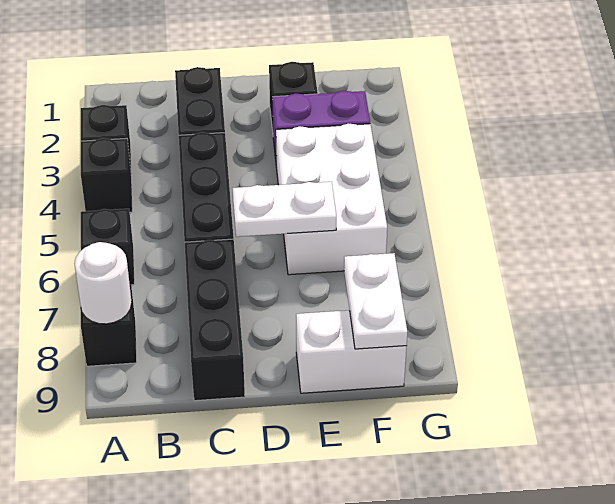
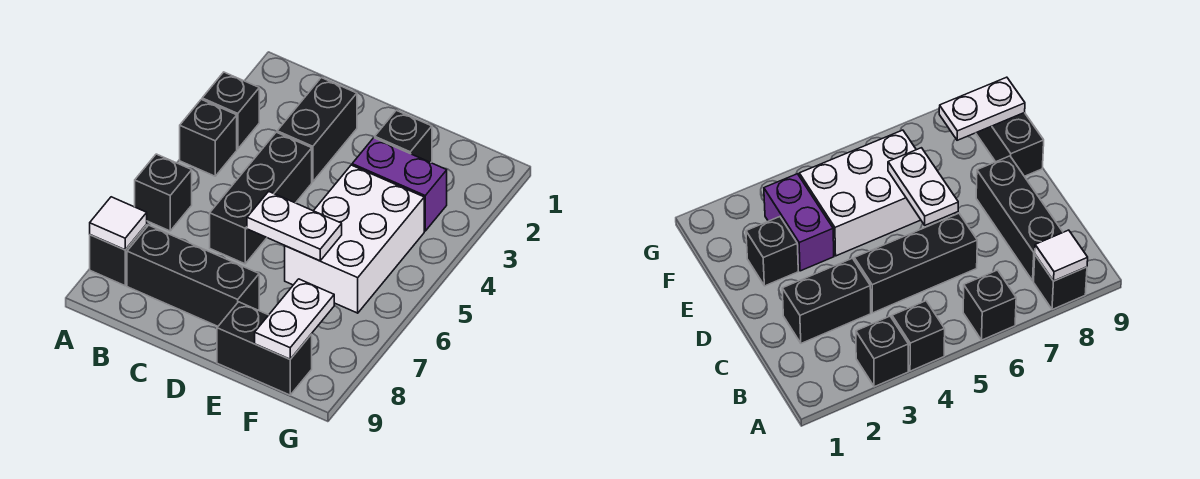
white 1x1 round brick [74,242,132,324] -> white 1x1 tile [90,197,147,250]
black 1x3 brick [185,239,245,401] -> black 1x3 brick turned to [127,225,259,326]
white 1x2 brick [296,310,407,393] -> black 1x2 brick [217,302,312,395]

